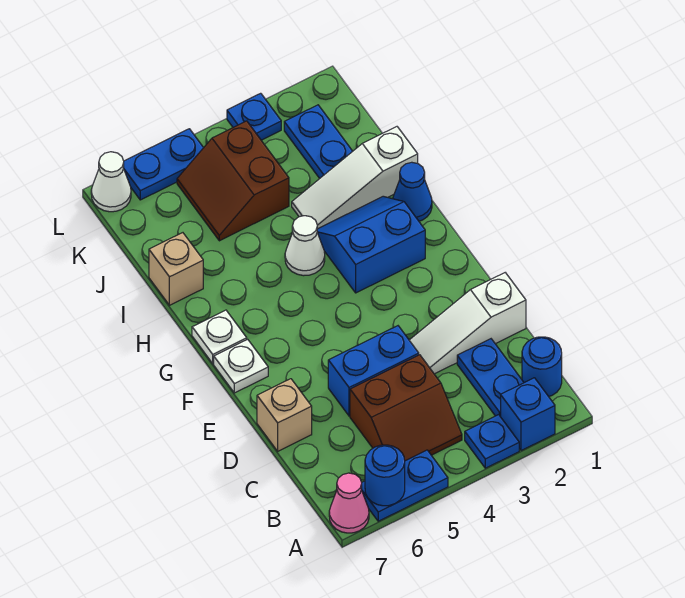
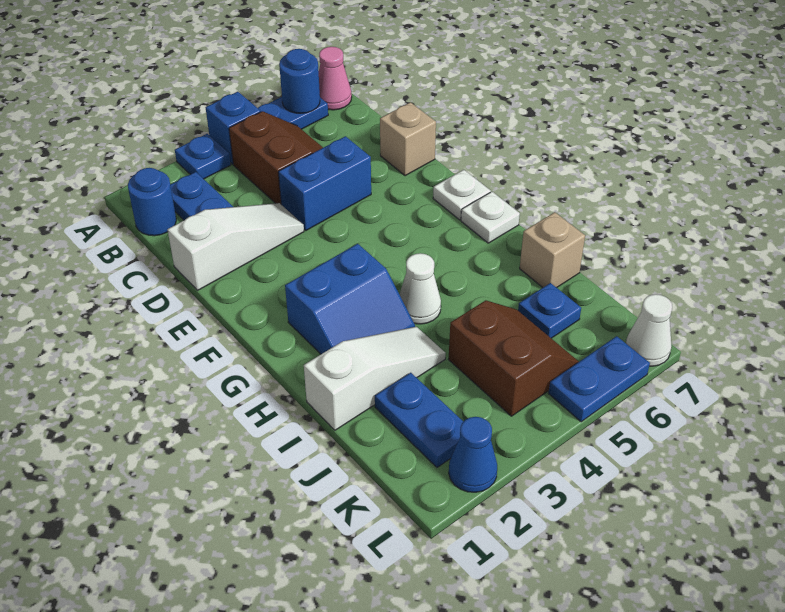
blue 1x1 brick [501,378,555,451] -> blue 1x1 brick moved to [205,92,261,164]
brown 2x2 slope [350,355,462,461] -> brown 2x2 slope turned to [229,111,323,204]
blue 1x1 cone [393,162,432,221] -> blue 1x1 cone moved to [449,417,497,492]
blue 1x1 plate [227,93,281,140] -> blue 1x1 plate moved to [518,283,581,338]

